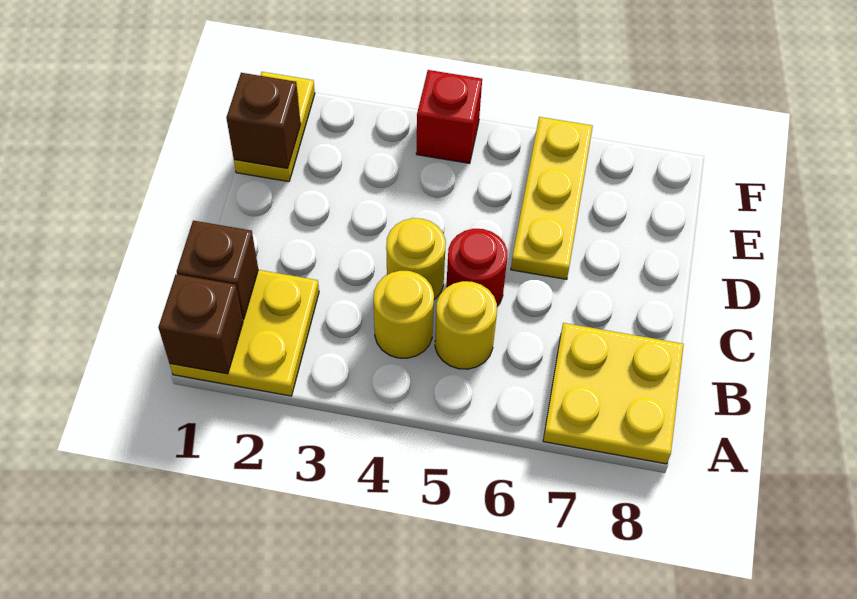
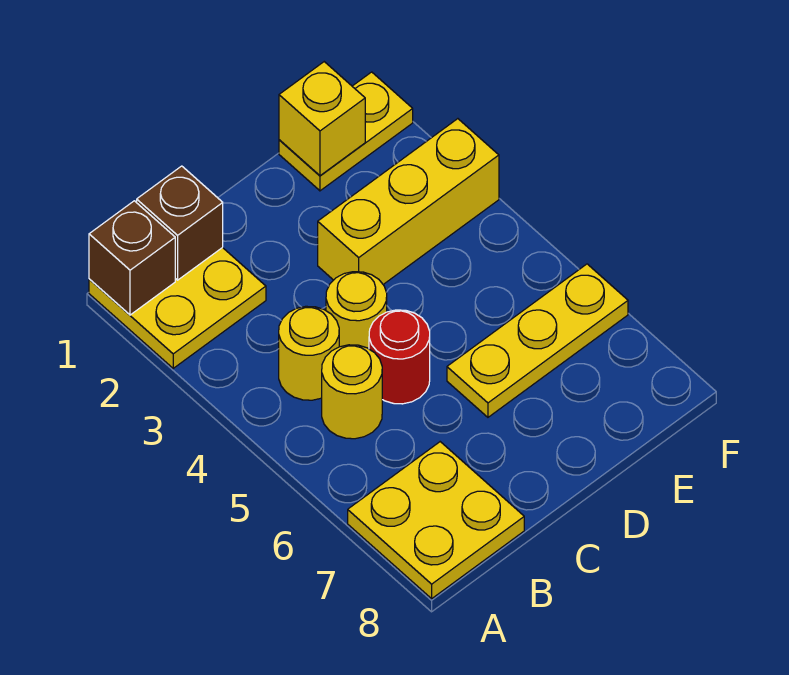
none -> yellow 1x3 brick [318,119,499,284]
brown 1x1 brick [226,73,301,168] -> yellow 1x1 brick [279,62,365,176]
red 1x1 brick [416,70,482,163] -> none

